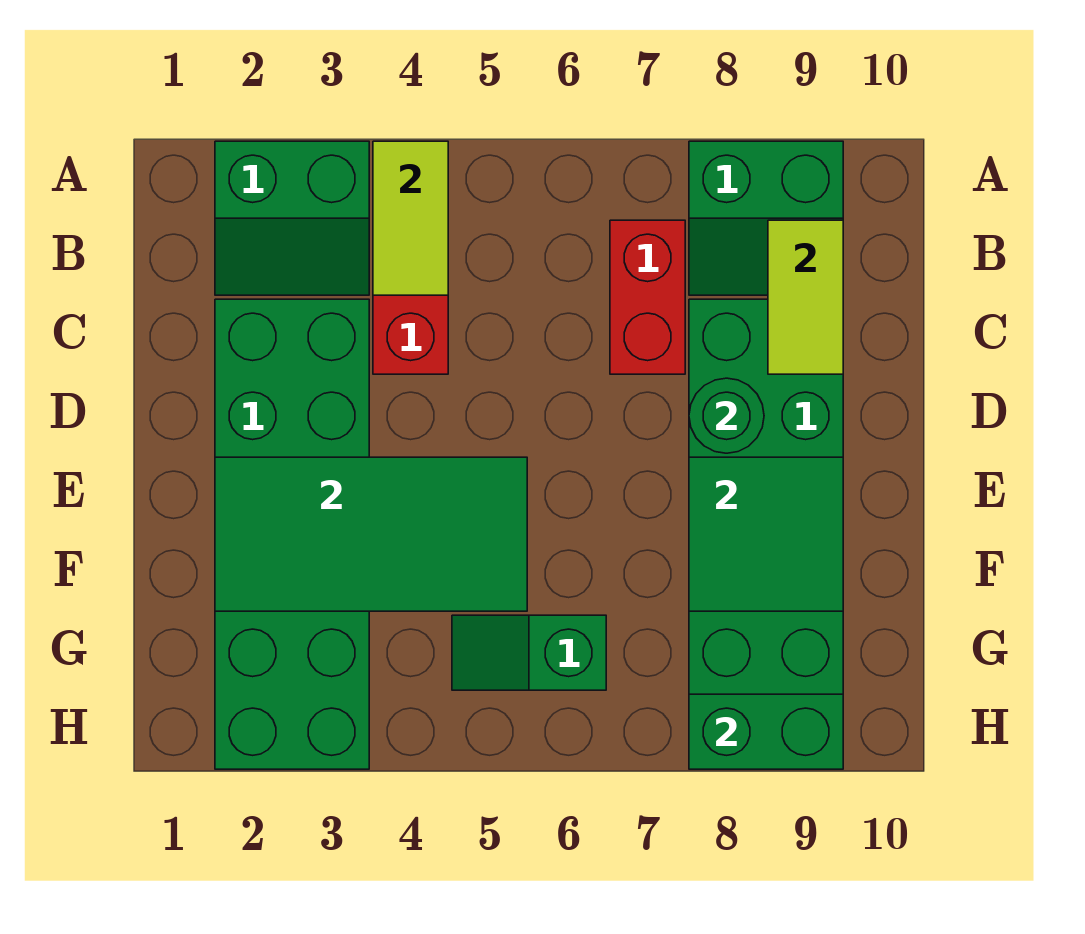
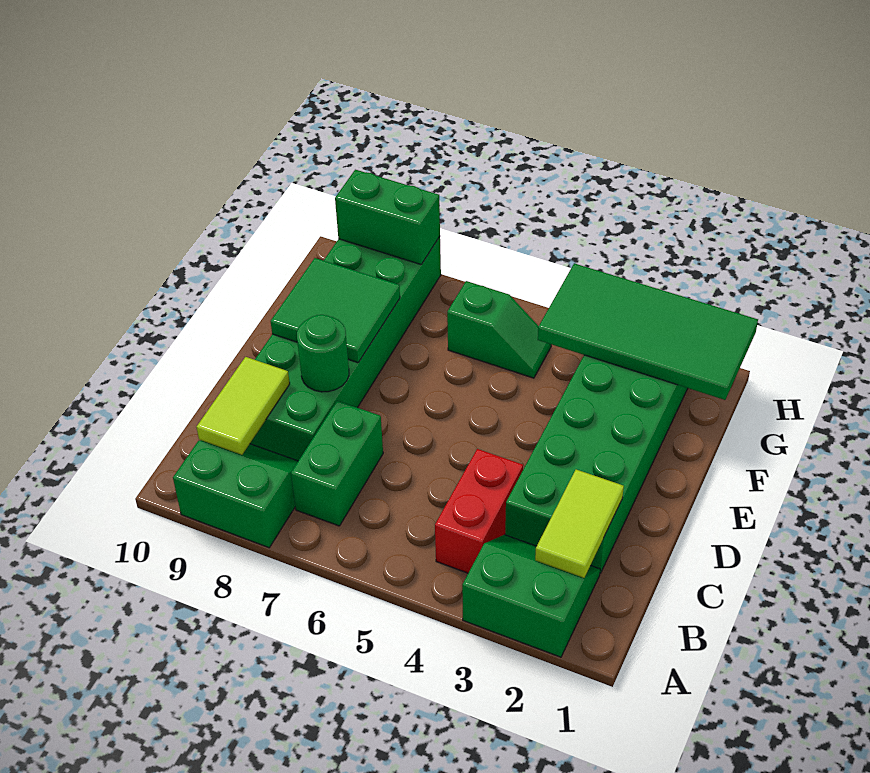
lime 1x2 tile [373,141,448,295] -> lime 1x2 tile moved to [535,470,624,578]
red 1x2 brick [610,220,685,374] -> green 1x2 brick [291,401,383,526]
green 2x4 tile [215,457,527,611] -> green 2x4 tile moved to [538,263,758,400]

